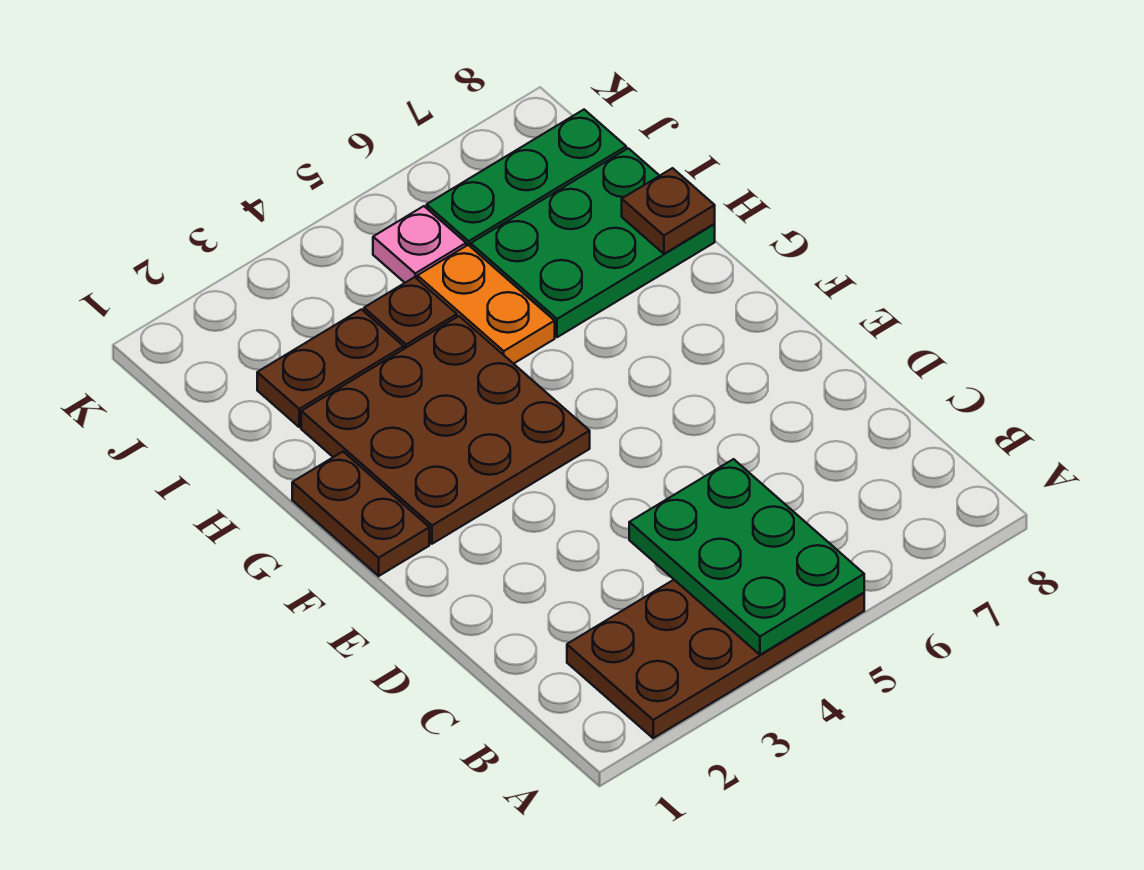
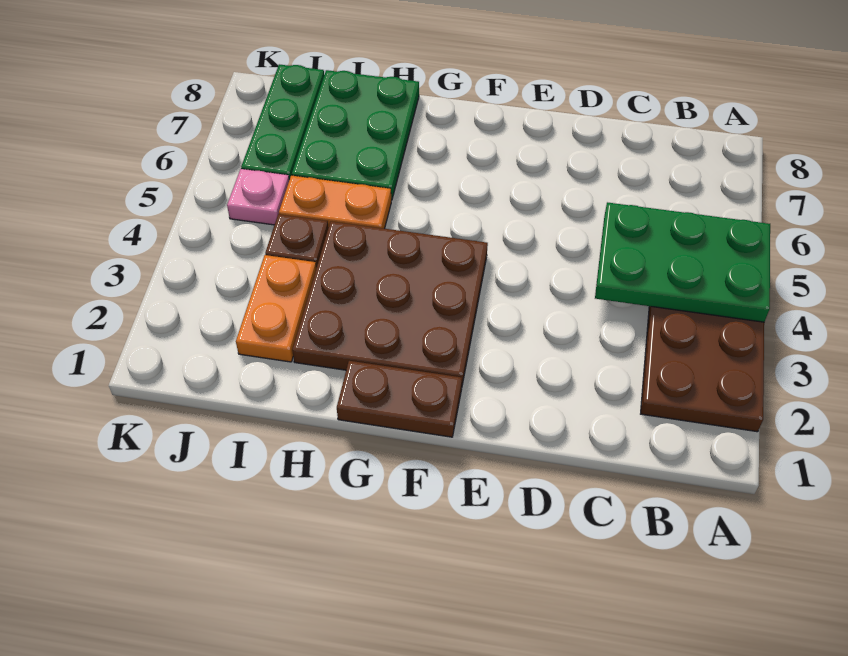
brown 1x1 plate [622,168,715,254] -> none
brown 1x2 plate [257,309,404,427] -> orange 1x2 plate [236,255,316,362]

